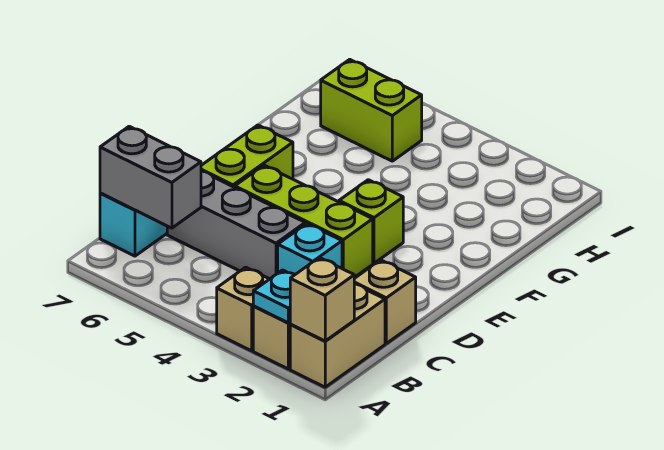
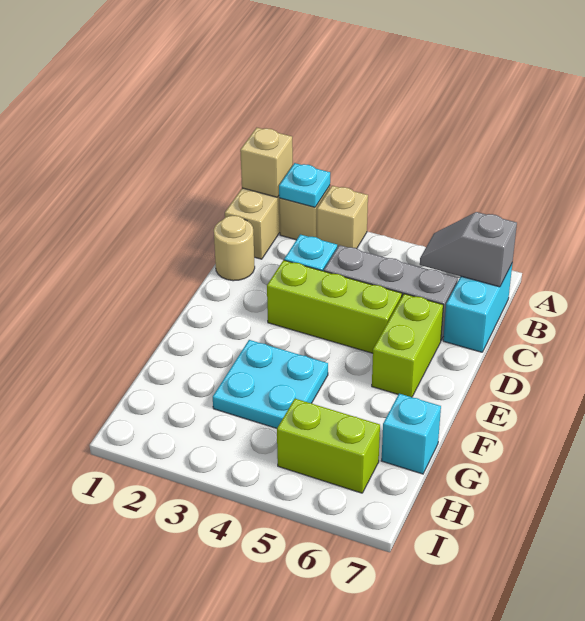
grey 1x2 brick [100,126,201,228] -> grey 1x2 slope [420,212,517,287]
tan 1x1 brick [354,260,416,343] -> tan 1x1 round brick [214,215,255,281]
lime 1x1 brick [339,180,403,263] -> none
none -> cyan 2x2 plate [213,340,328,428]
none -> cyan 1x1 brick [381,394,441,474]

